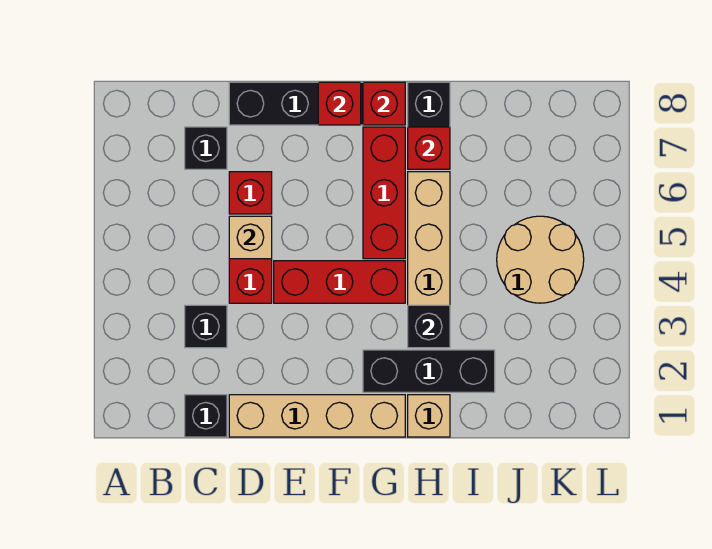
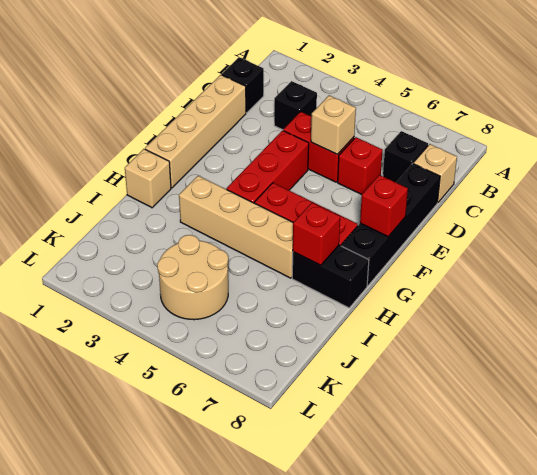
none -> tan 1x1 brick [413,144,457,203]
black 1x3 brick [363,350,495,392] -> none
red 1x1 brick [363,82,405,125] -> none
black 1x1 brick [408,305,450,348] -> none

